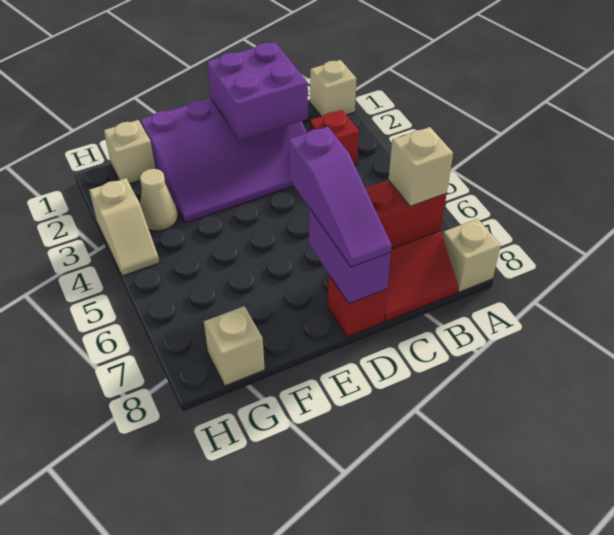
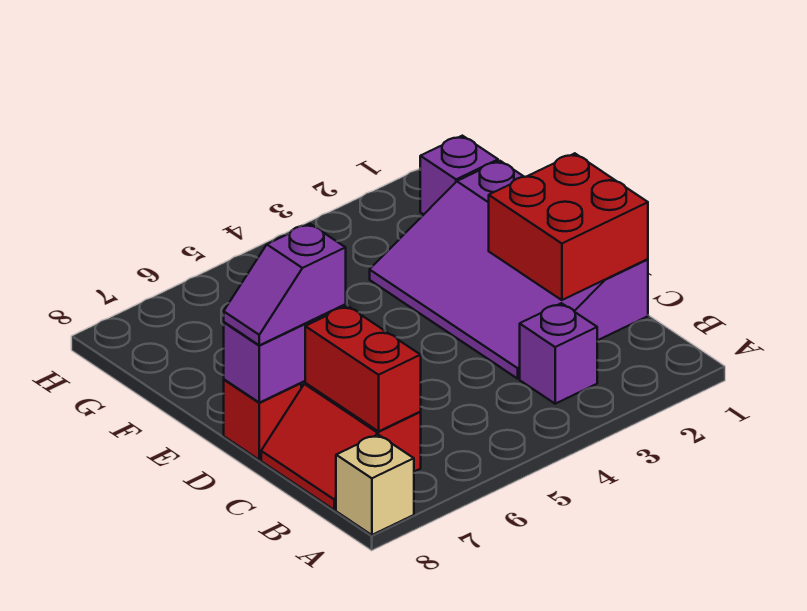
tan 1x1 brick [310,60,357,116] -> none
red 1x1 brick [310,110,359,165] -> purple 1x1 brick [520,303,597,404]
tan 1x1 brick [388,127,453,206] -> none
purple 2x2 brick [207,42,308,140] -> red 2x2 brick [489,153,648,300]
purple 1x3 slope [289,127,392,267] -> purple 1x2 slope [224,224,346,345]
tan 1x1 brick [104,120,155,184] -> purple 1x1 brick [420,136,498,214]
tan 1x1 cone [140,169,178,231] -> none
tan 1x1 brick [204,306,265,386] -> none
tan 1x2 slope [89,178,159,276] -> none

